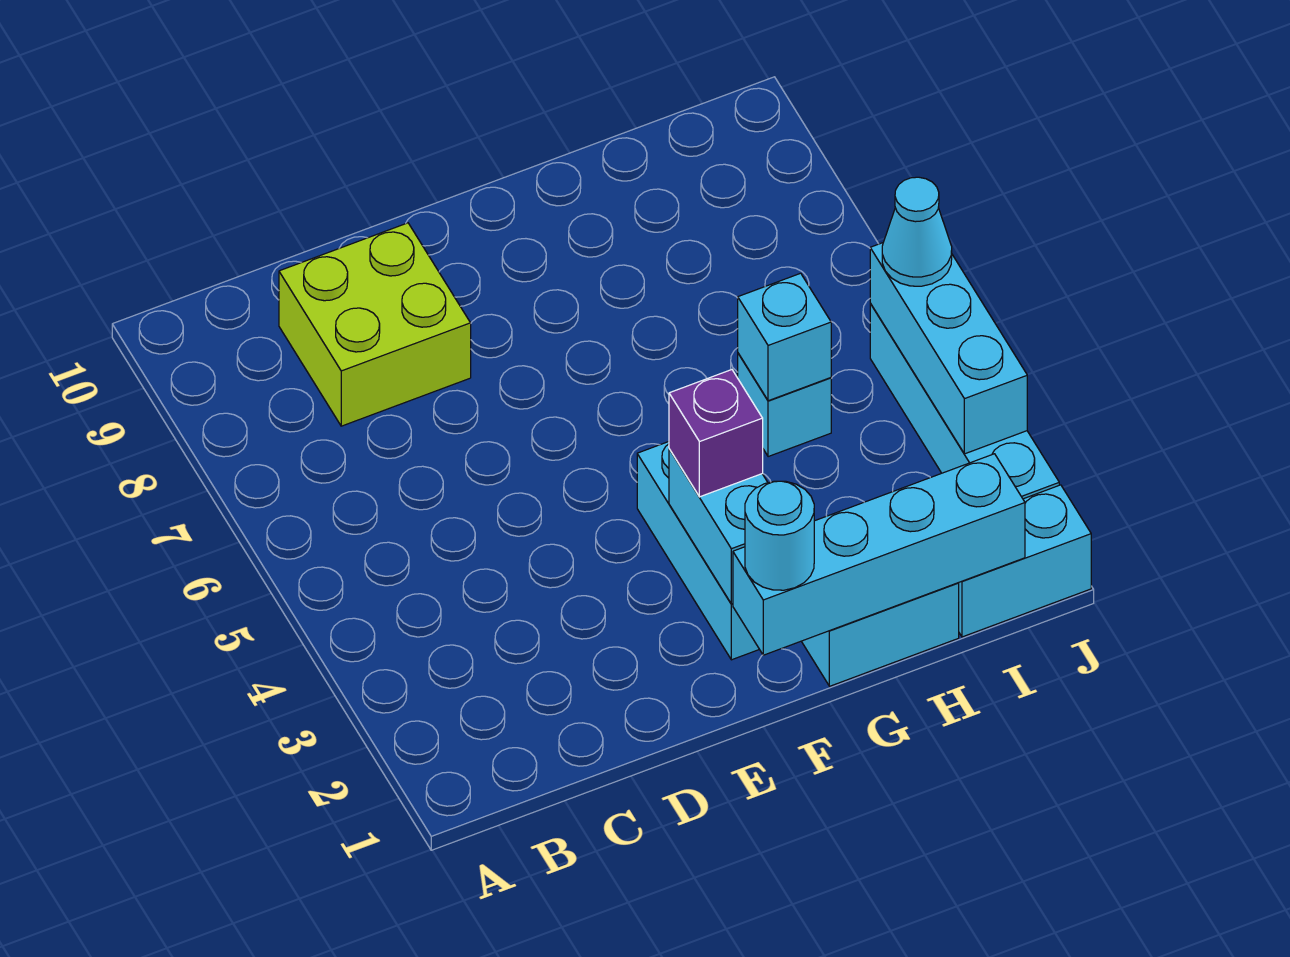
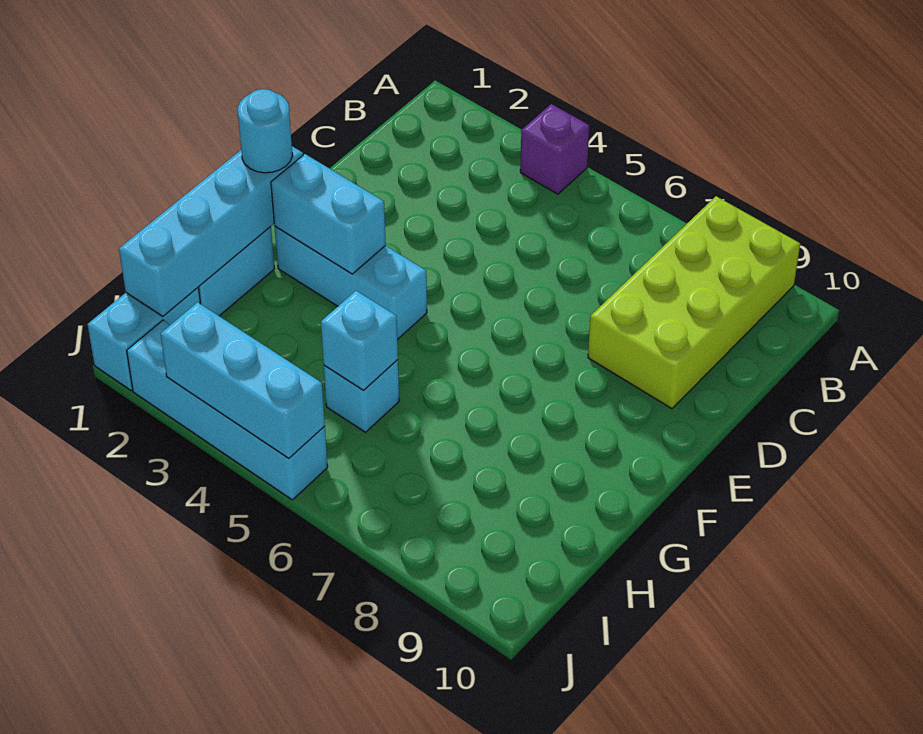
lime 2x2 brick [279,223,471,426] -> lime 2x4 brick [588,196,800,409]
purple 1x1 brick [669,370,763,497] -> purple 1x1 brick moved to [520,104,589,194]
cyan 1x1 cone [882,177,952,286] -> none

